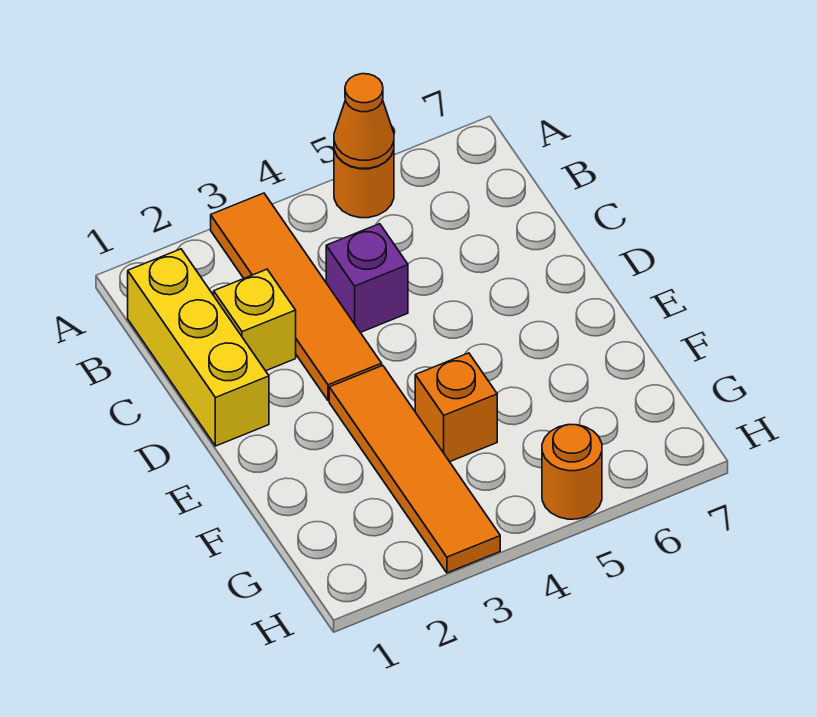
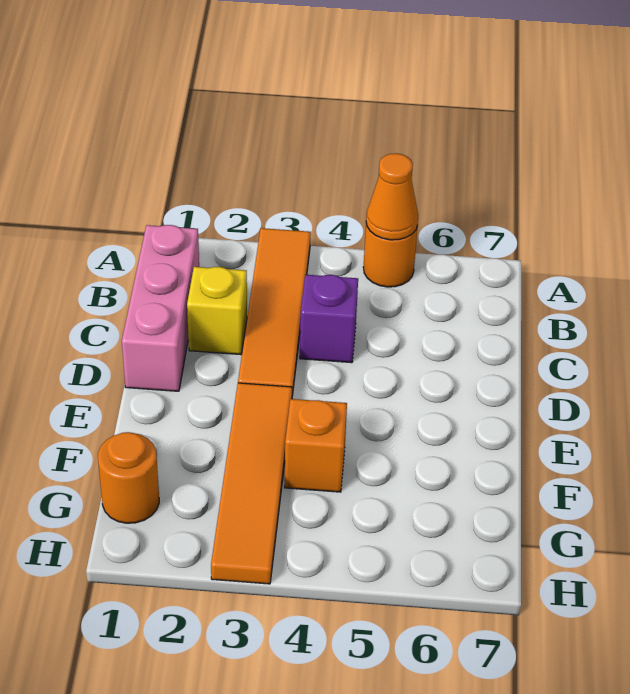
yellow 1x3 brick [128,249,269,446] -> pink 1x3 brick [122,225,199,391]
orange 1x1 round brick [542,424,602,519] -> orange 1x1 round brick moved to [98,432,159,523]

